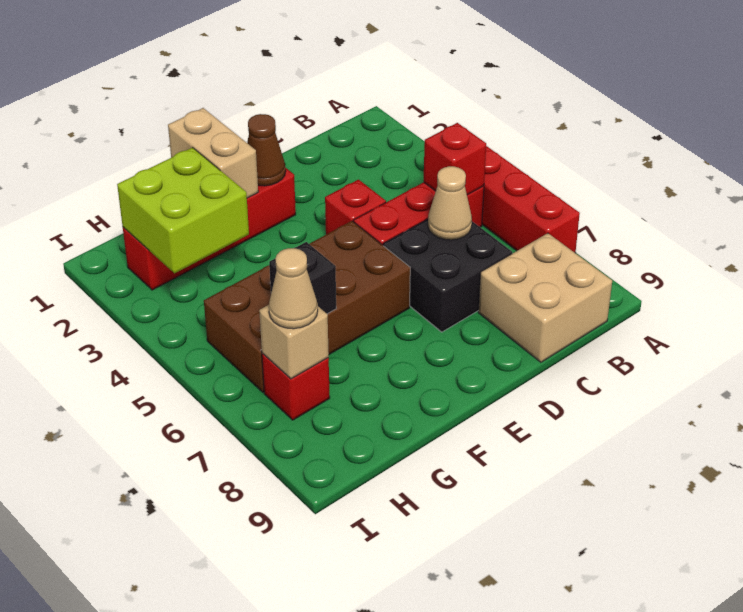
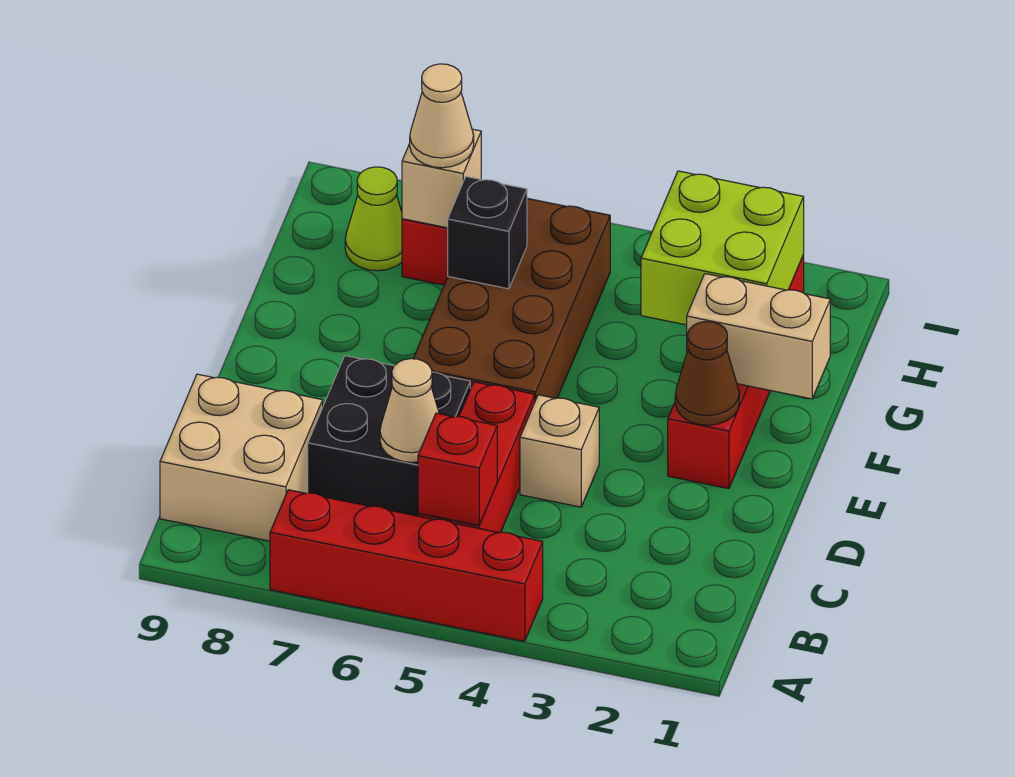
red 1x1 brick [325,180,386,234] -> tan 1x1 brick [520,395,599,507]
none -> lime 1x1 cone [345,167,402,271]

